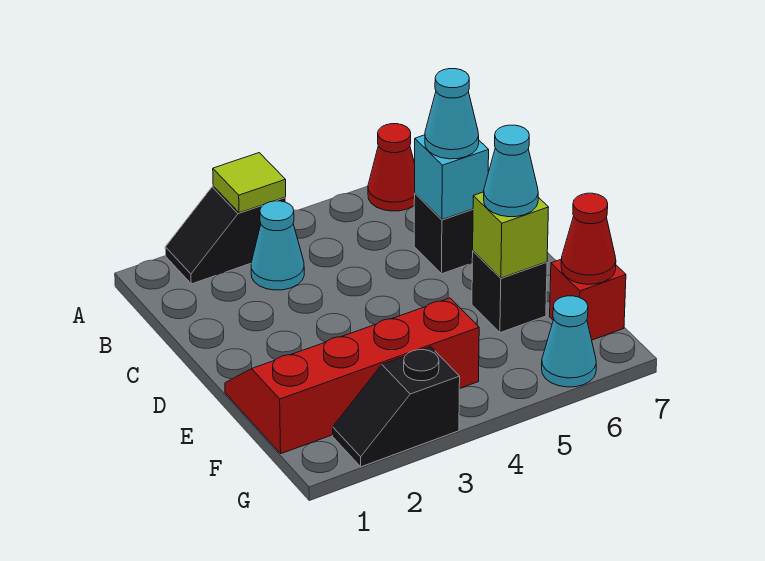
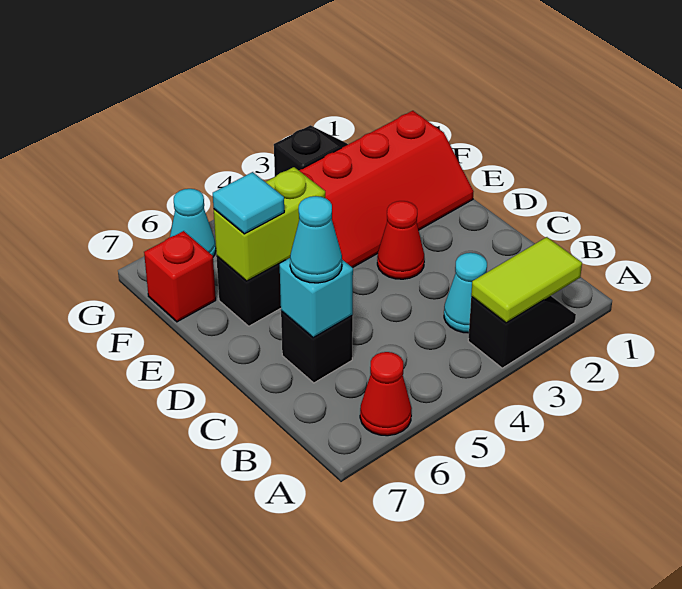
lime 1x1 tile [213,153,286,213] -> lime 1x2 tile [471,237,582,323]
lime 1x1 brick [473,192,549,278] -> lime 1x2 brick [214,167,325,281]
cyan 1x1 cone [484,125,538,217] -> cyan 1x1 tile [213,172,284,234]
red 1x1 cone [561,193,616,284] -> red 1x1 cone moved to [377,201,424,279]

